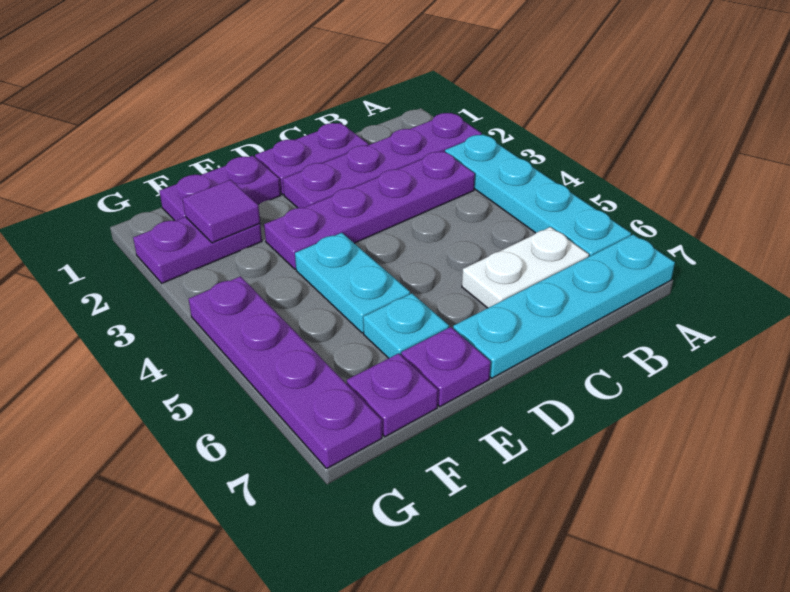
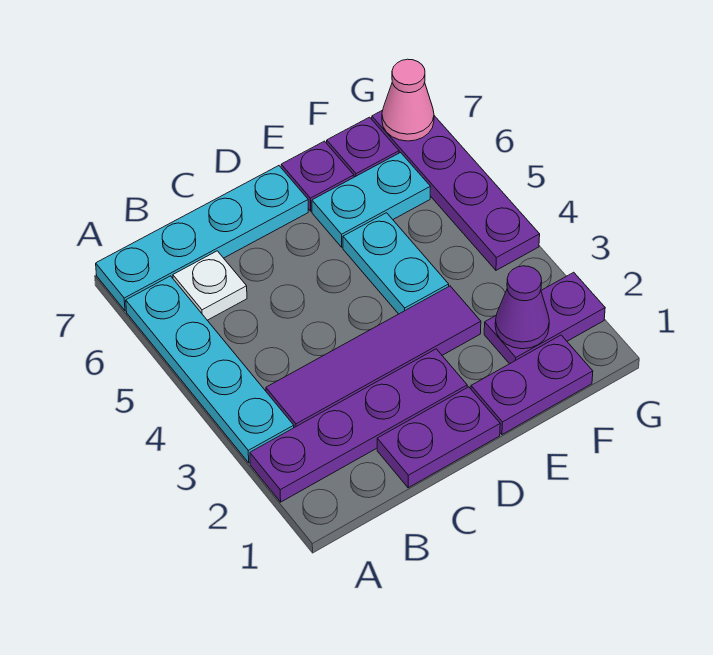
purple 1x4 plate [264,151,475,269] -> purple 1x4 tile [266,286,481,428]
white 1x2 plate [462,227,589,308] -> white 1x1 plate [173,251,247,320]
cyan 1x1 plate [363,293,449,358] -> cyan 1x2 plate [312,153,431,247]
purple 1x1 tile [183,180,260,243] -> purple 1x1 cone [495,266,549,349]
none -> pink 1x1 cone [382,59,434,141]

